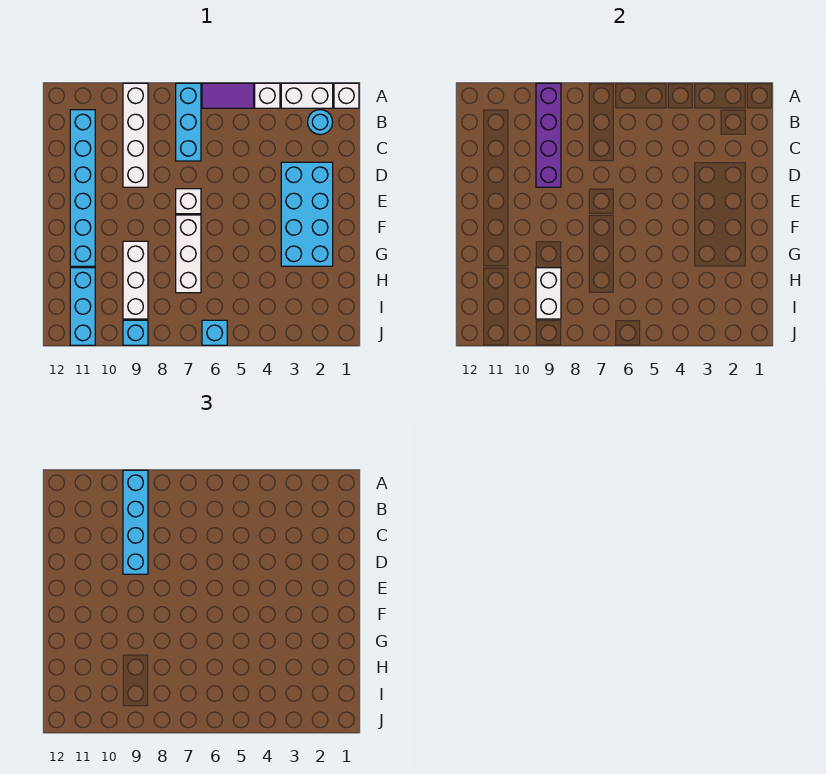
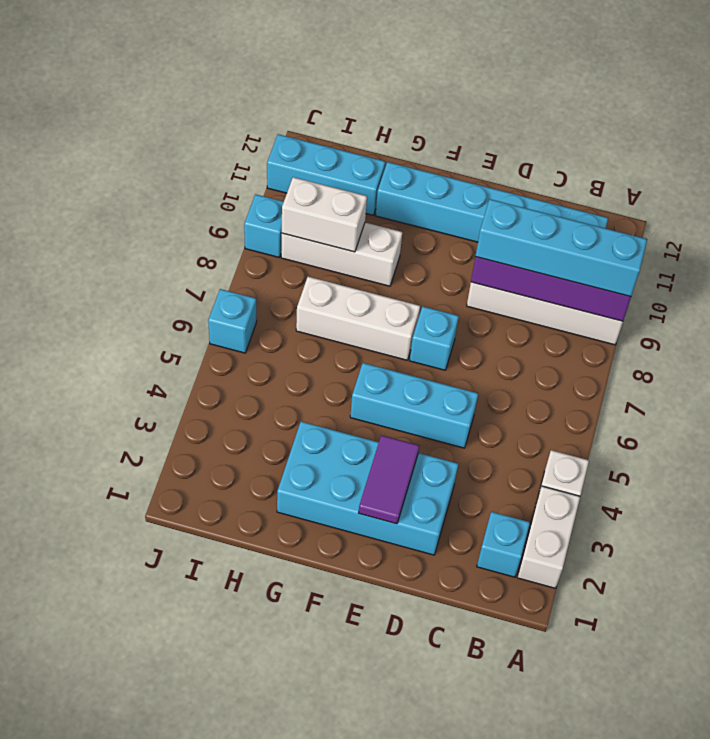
white 1x1 brick [334,83,359,108] -> none
purple 1x2 tile [202,83,254,108] -> purple 1x2 tile moved to [359,435,419,524]
cyan 1x3 brick [176,83,201,161] -> cyan 1x3 brick moved to [350,363,478,448]
cyan 1x1 round brick [308,110,333,135] -> cyan 1x1 brick [477,512,530,577]
white 1x1 brick [176,189,201,214] -> cyan 1x1 brick [410,306,459,370]

